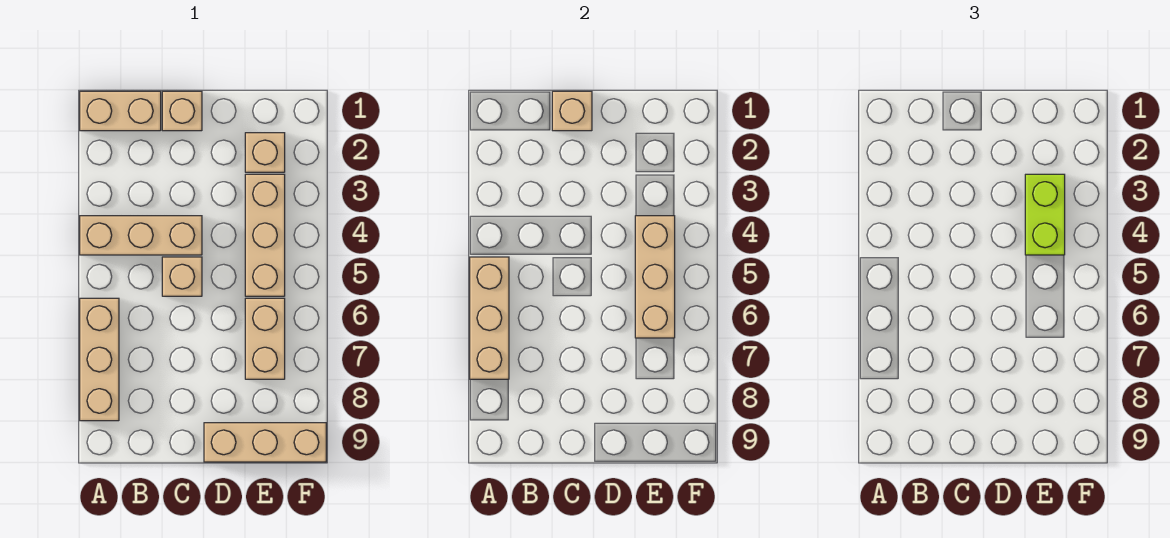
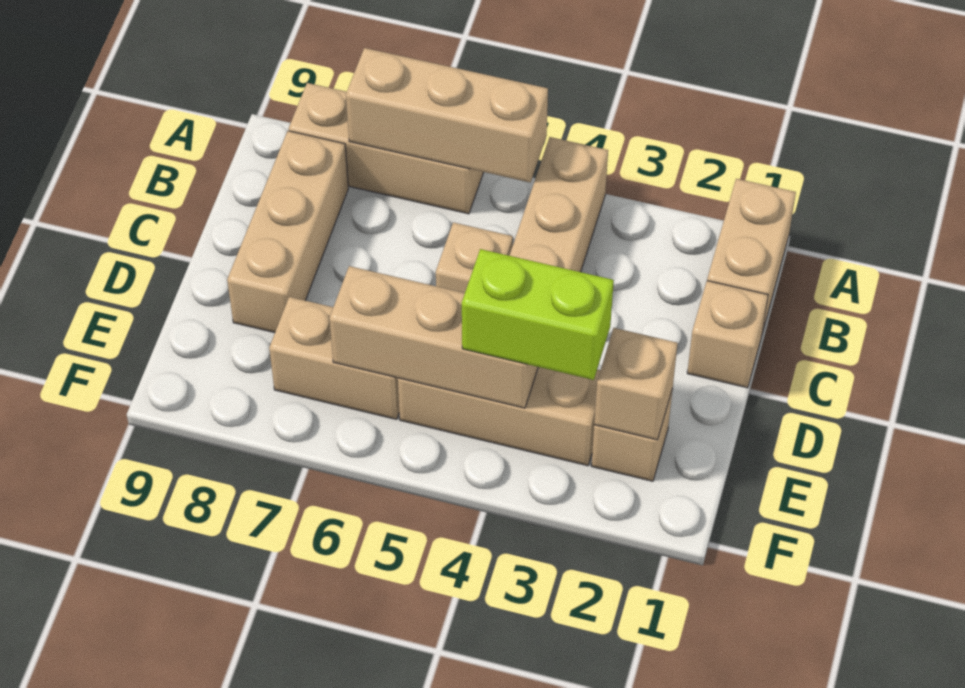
tan 1x1 brick [552,91,592,131] -> tan 1x1 brick moved to [594,328,678,440]
tan 1x3 brick [204,423,326,462] -> tan 1x3 brick moved to [227,131,348,333]

